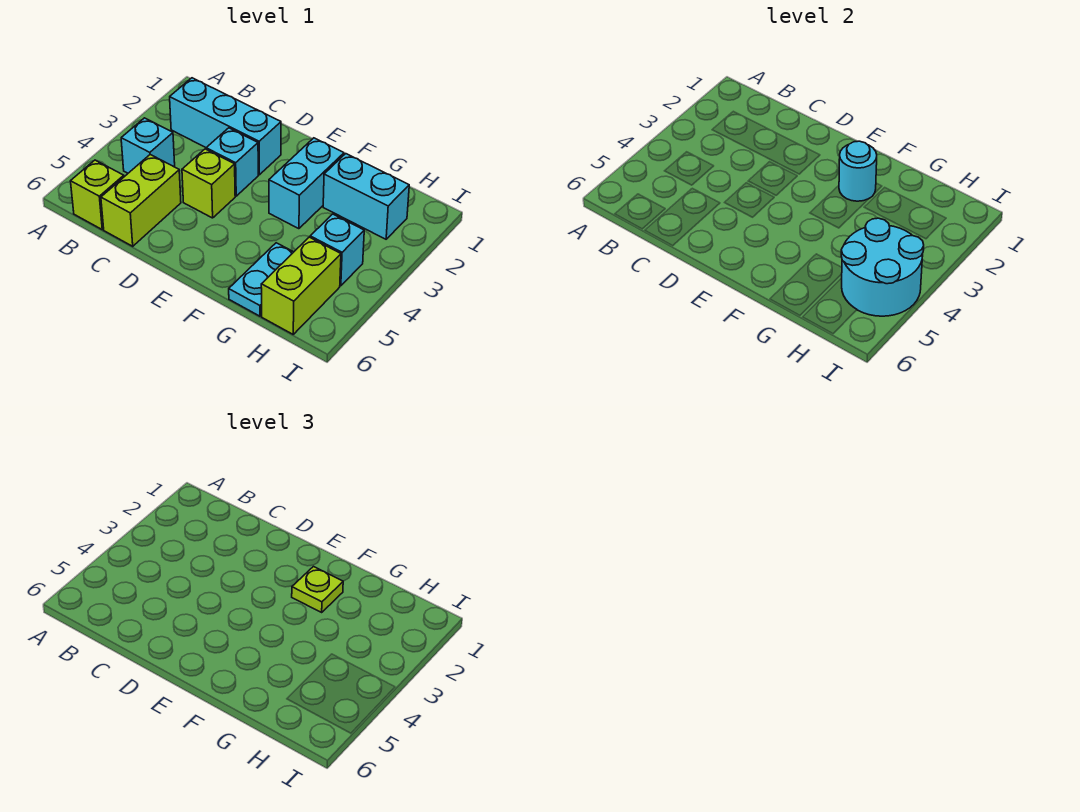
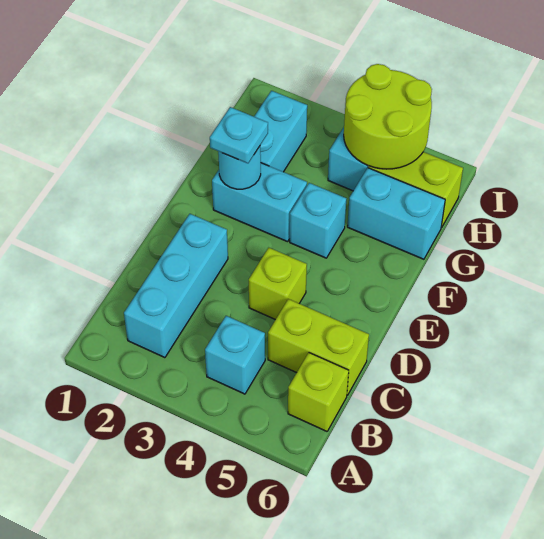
cyan 1x1 brick [206,128,258,196] -> cyan 1x1 brick moved to [290,183,346,258]
lime 1x1 plate [292,567,343,612] -> cyan 1x1 plate [210,107,268,163]
cyan 1x2 plate [229,243,293,316] -> cyan 1x2 brick [347,168,445,259]
cyan 2x2 round brick [841,218,924,316] -> lime 2x2 round brick [344,64,432,169]

